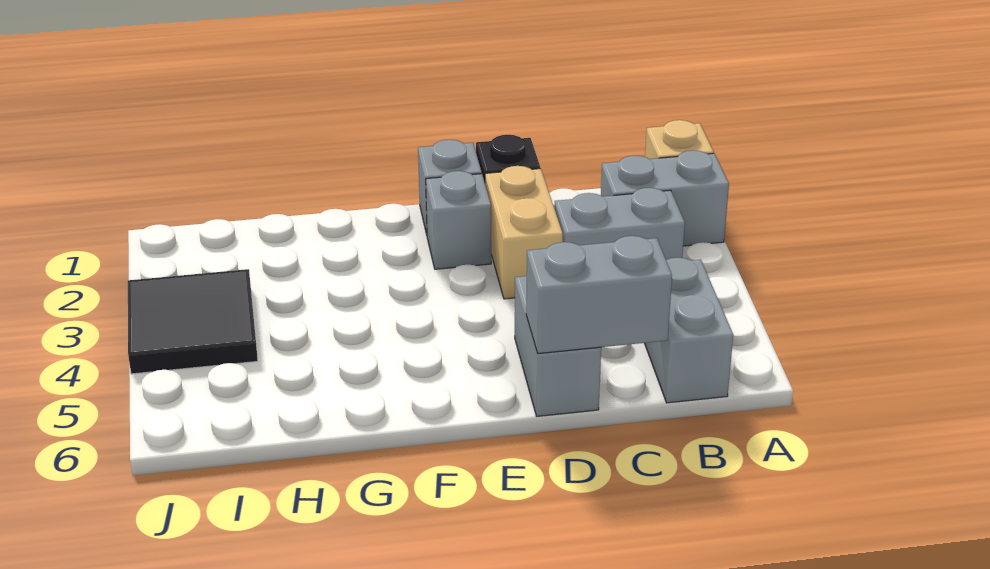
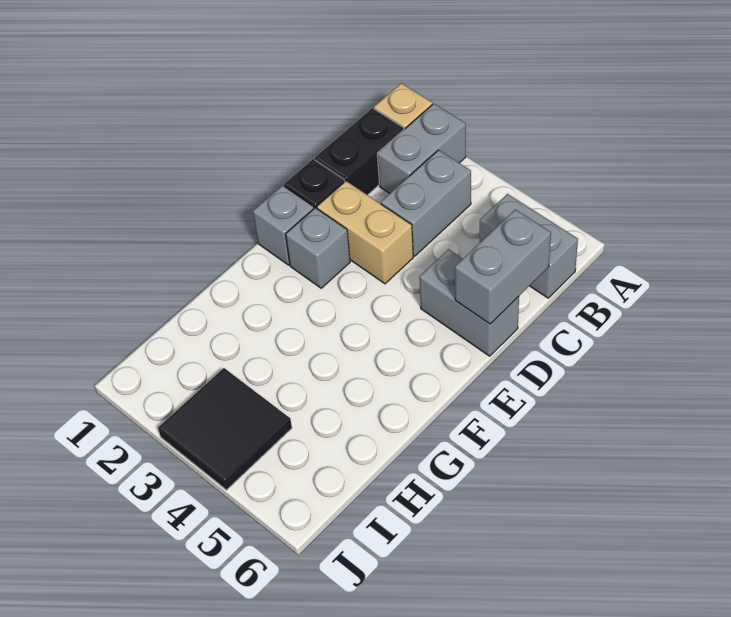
none -> black 1x2 brick [315,108,404,195]

